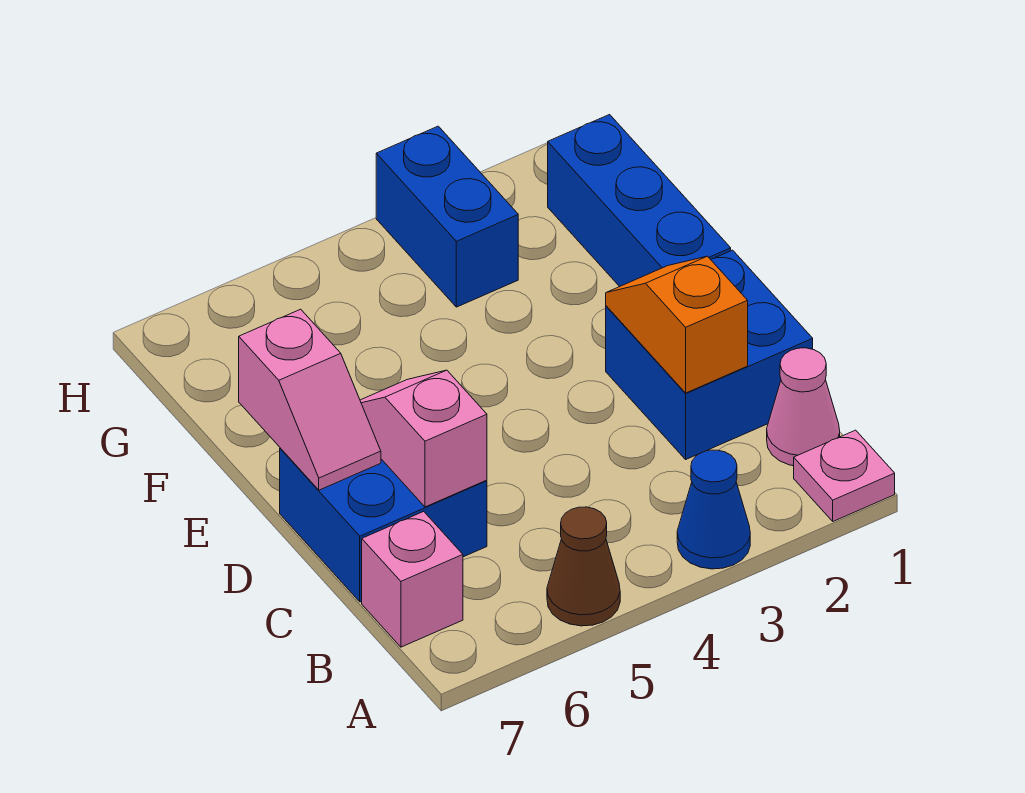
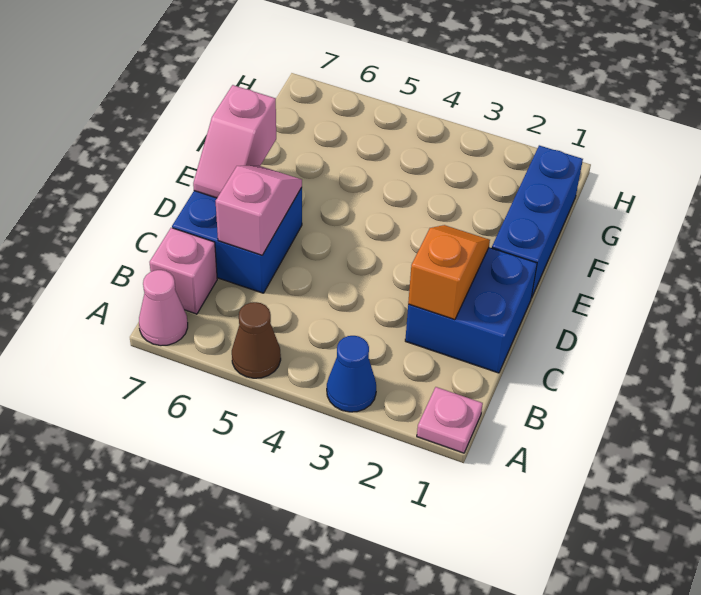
pink 1x1 cone [767,348,840,466] -> pink 1x1 cone moved to [139,270,188,346]
blue 1x2 brick [376,126,518,307] -> none

